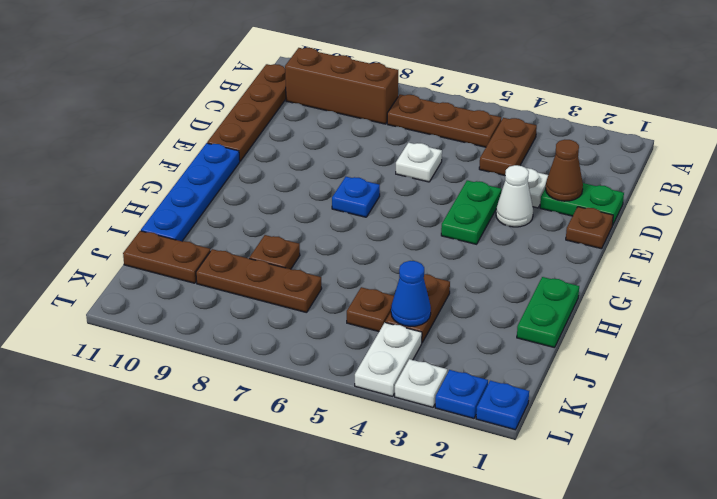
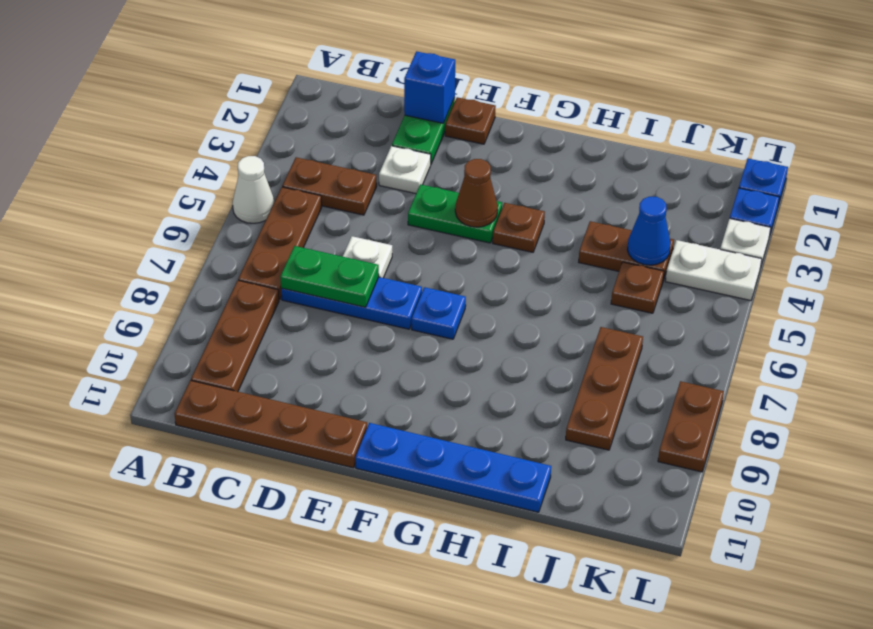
brown 1x3 brick [285,48,398,124] -> brown 1x3 plate [191,280,279,392]
none -> blue 1x3 plate [281,277,422,329]
none -> blue 1x1 brick [404,51,455,123]
brown 1x1 cone [546,140,583,201] -> brown 1x1 cone moved to [455,159,498,227]
white 1x1 cone [496,165,533,227] -> white 1x1 cone moved to [233,156,274,223]
green 1x2 plate [517,277,579,348] -> green 1x2 plate moved to [280,246,379,307]
brown 1x1 plate [249,235,300,269] -> brown 1x1 plate moved to [493,203,545,252]
brown 1x2 plate [123,231,210,283] -> brown 1x2 plate moved to [658,381,724,472]

